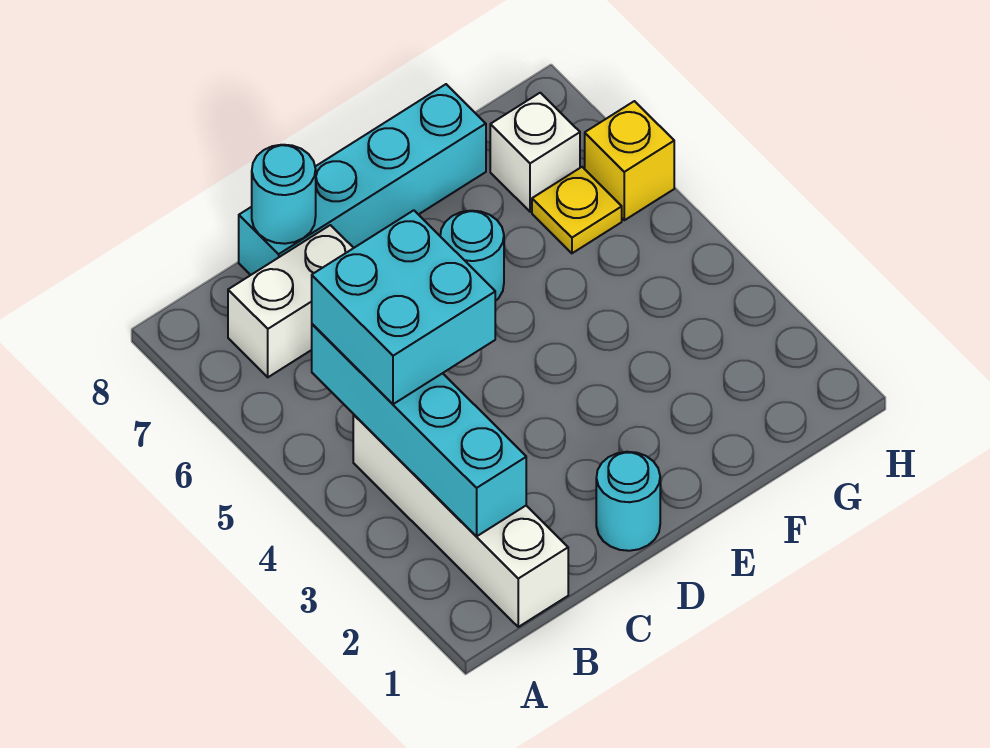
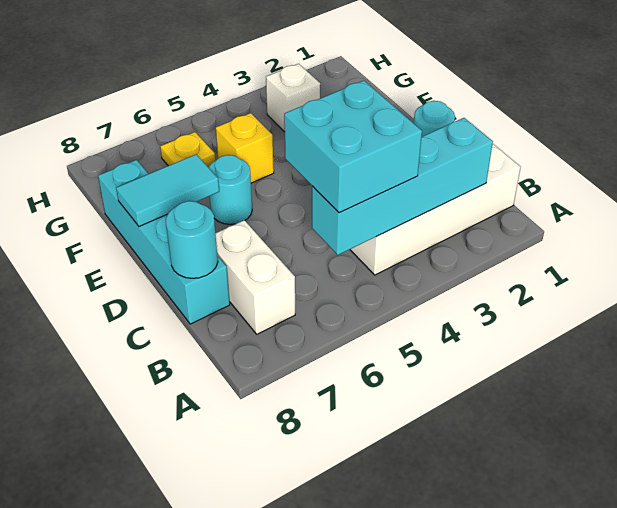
none -> cyan 1x2 tile [116,154,219,226]
white 1x1 brick [490,93,580,212] -> white 1x1 brick moved to [266,64,320,132]
yellow 1x1 brick [585,101,674,220] -> yellow 1x1 brick moved to [216,113,274,183]

